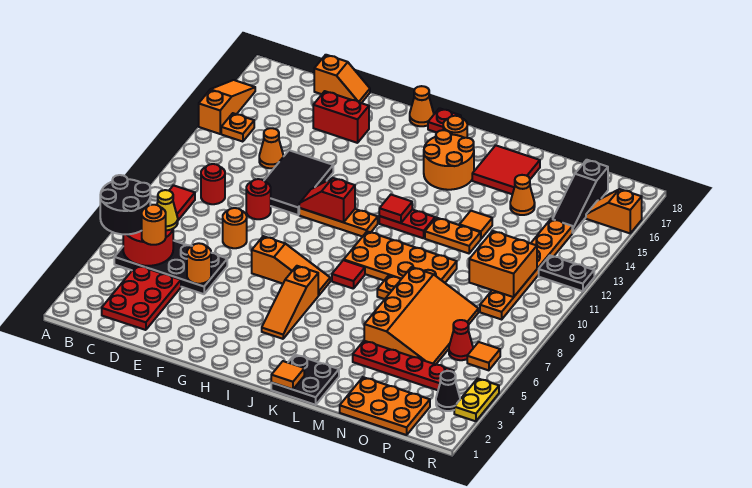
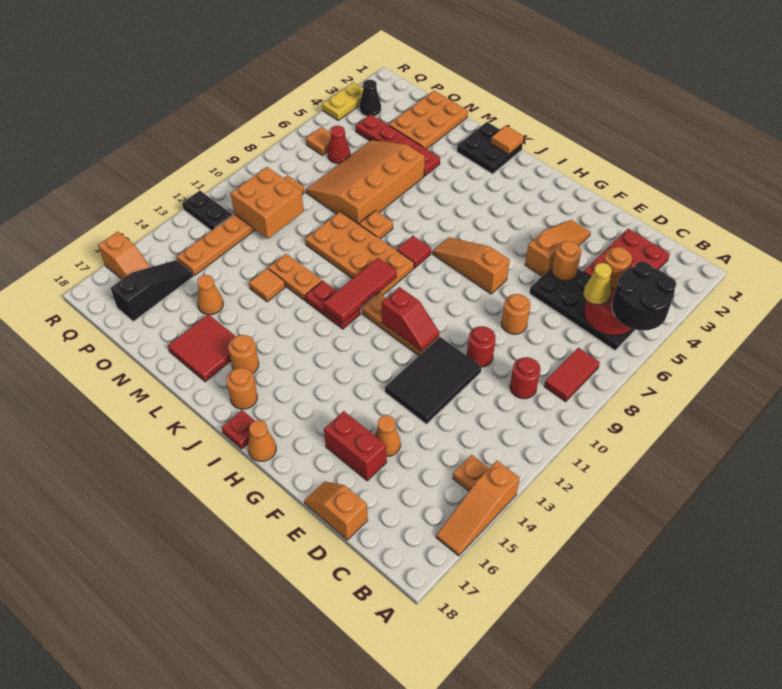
orange 1x1 cone [259,128,283,168] -> orange 1x1 cone moved to [375,416,401,456]
orange 1x3 slope [262,266,318,339] -> orange 1x3 slope moved to [525,220,591,276]
red 1x1 tile [379,195,412,223] -> red 1x3 tile [323,258,397,323]
orange 2x2 round brick [424,130,474,190] -> orange 1x1 round brick [228,335,259,373]
orange 2x3 plate [340,377,430,435] -> orange 2x3 plate turned to [389,91,468,149]

